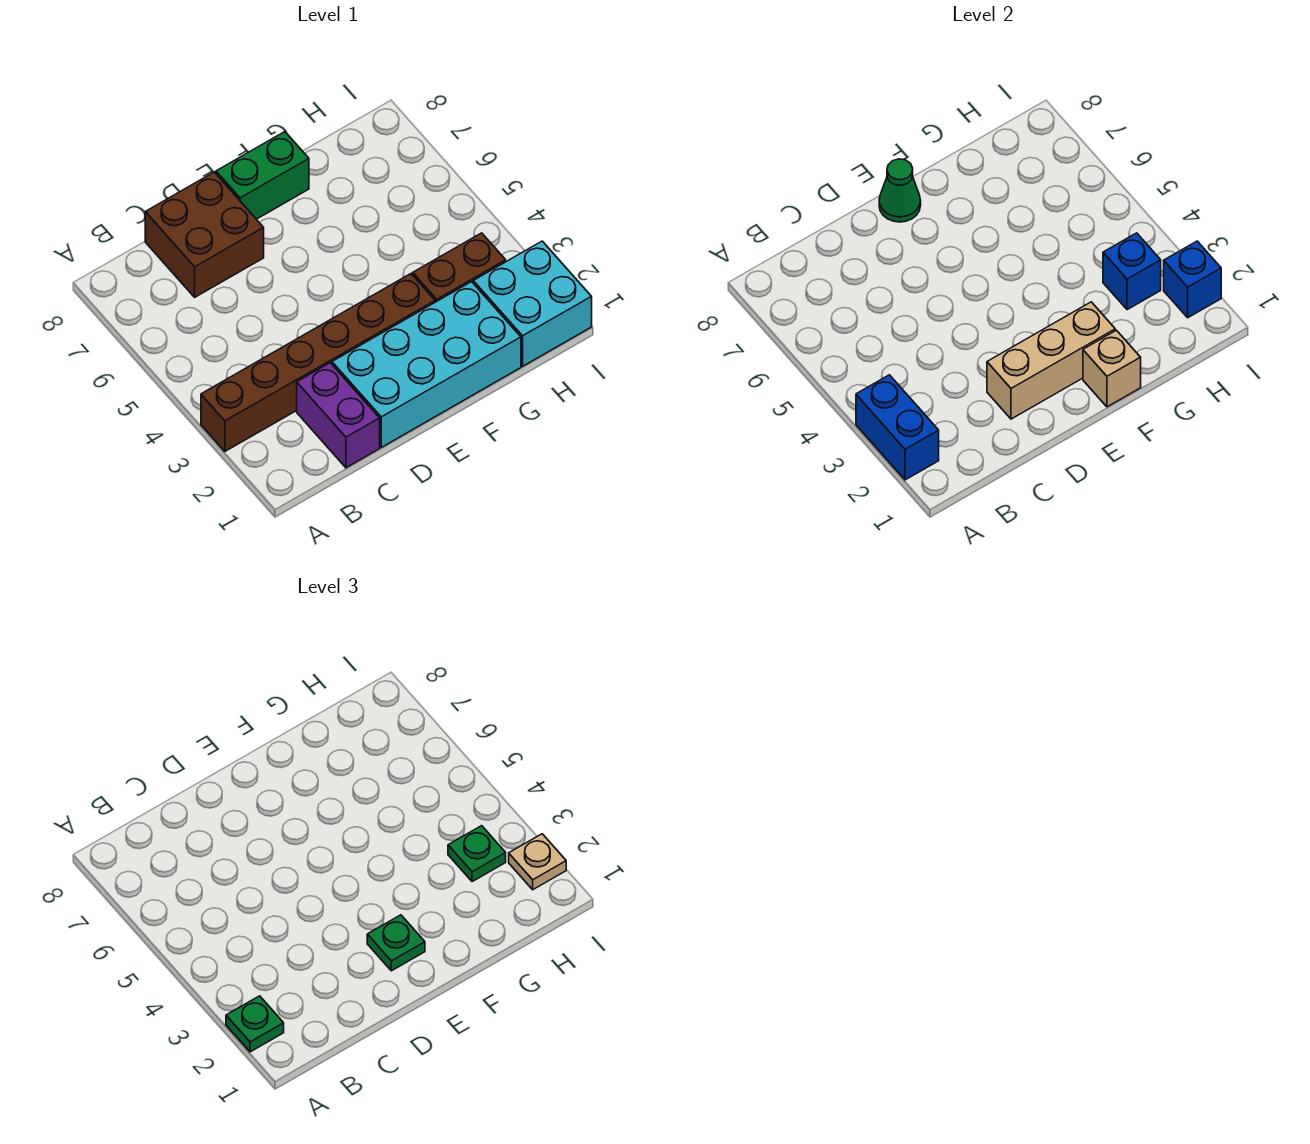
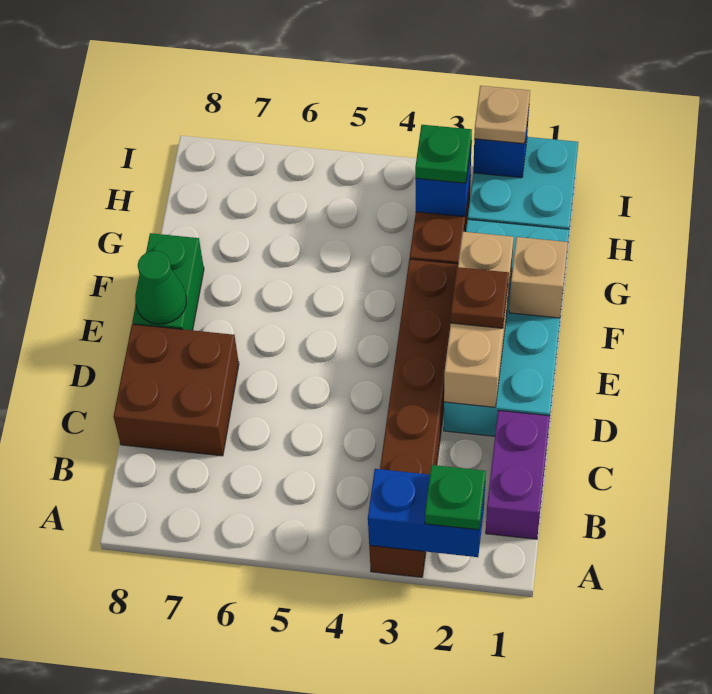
purple 1x2 brick [297,363,380,468] -> purple 1x2 brick turned to [486,410,550,539]
green 1x1 plate [367,915,425,971] -> brown 1x1 plate [451,267,509,328]

